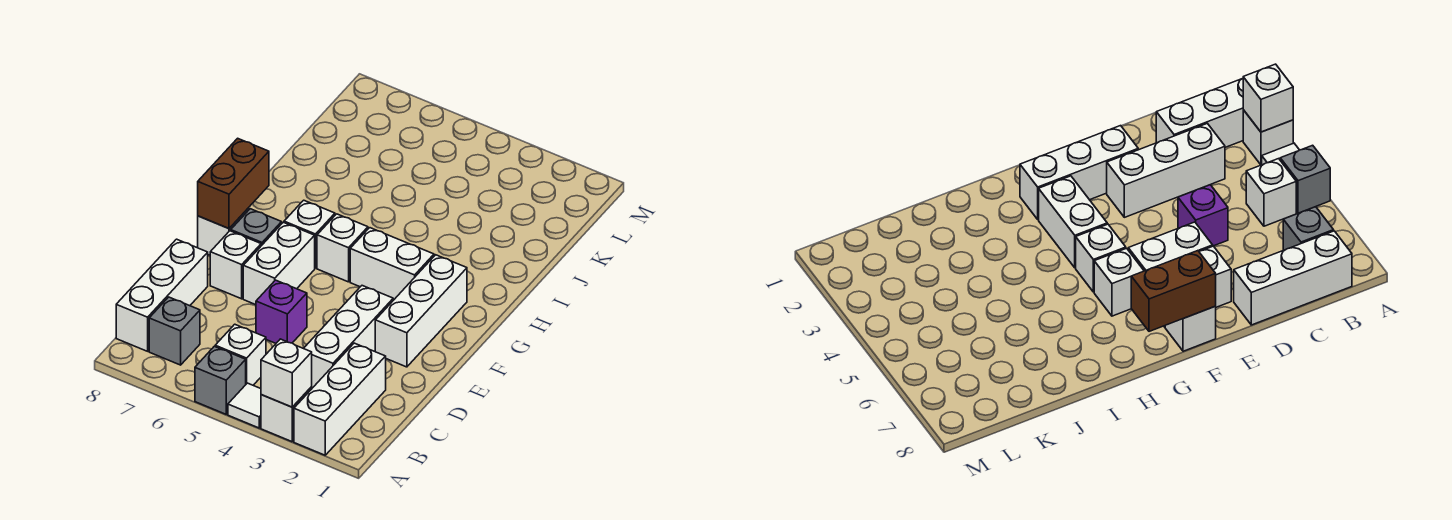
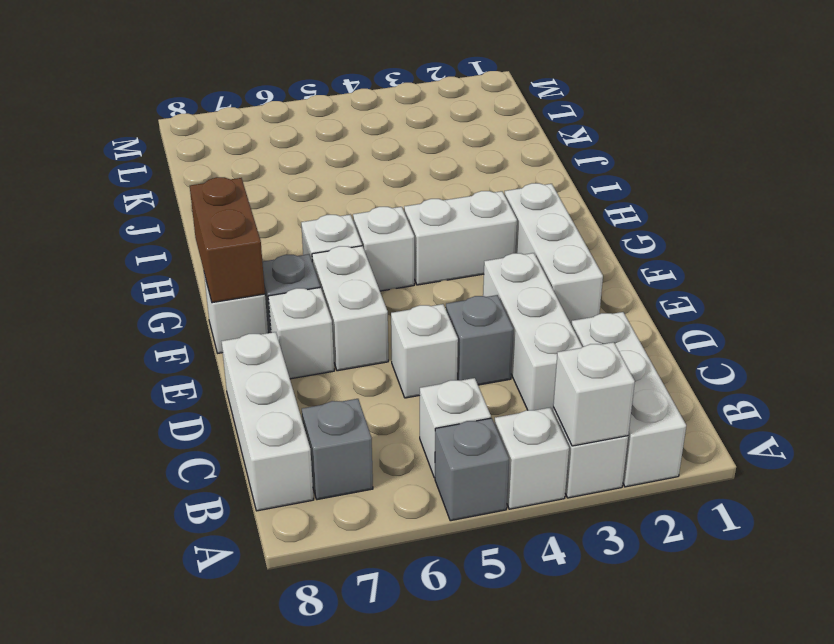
white 1x1 tile [228,383,261,428] -> white 1x1 brick [494,408,569,509]
none -> grey 1x1 brick [446,295,513,385]
purple 1x1 brick [256,280,307,343] -> white 1x1 brick [391,304,458,398]

